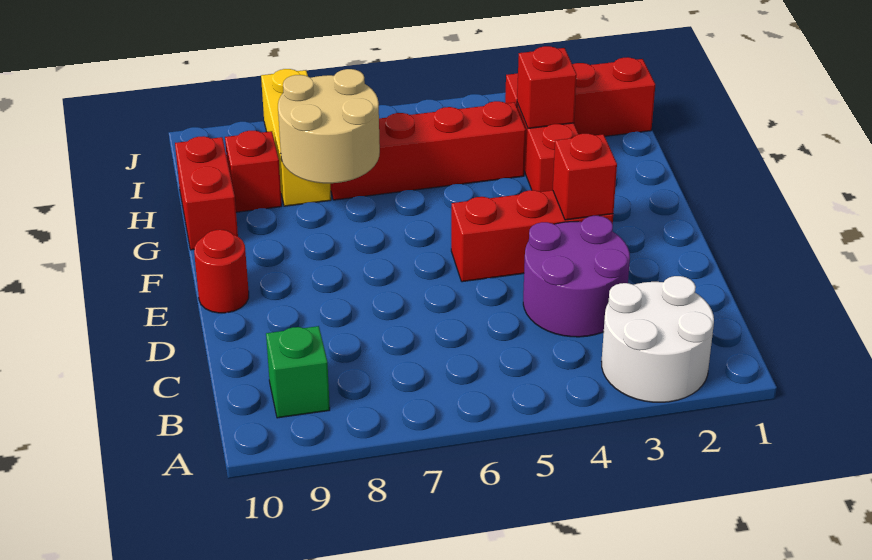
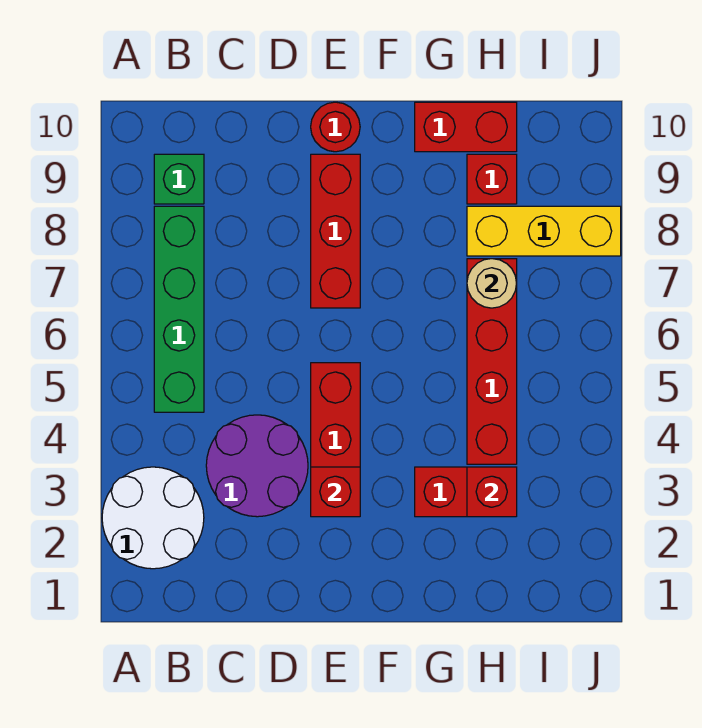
none -> green 1x4 brick [154,206,204,412]
tan 2x2 round brick [278,69,380,183] -> tan 1x1 round brick [467,259,517,308]
red 1x3 brick [505,57,655,136] -> red 1x3 brick moved to [311,154,360,308]

